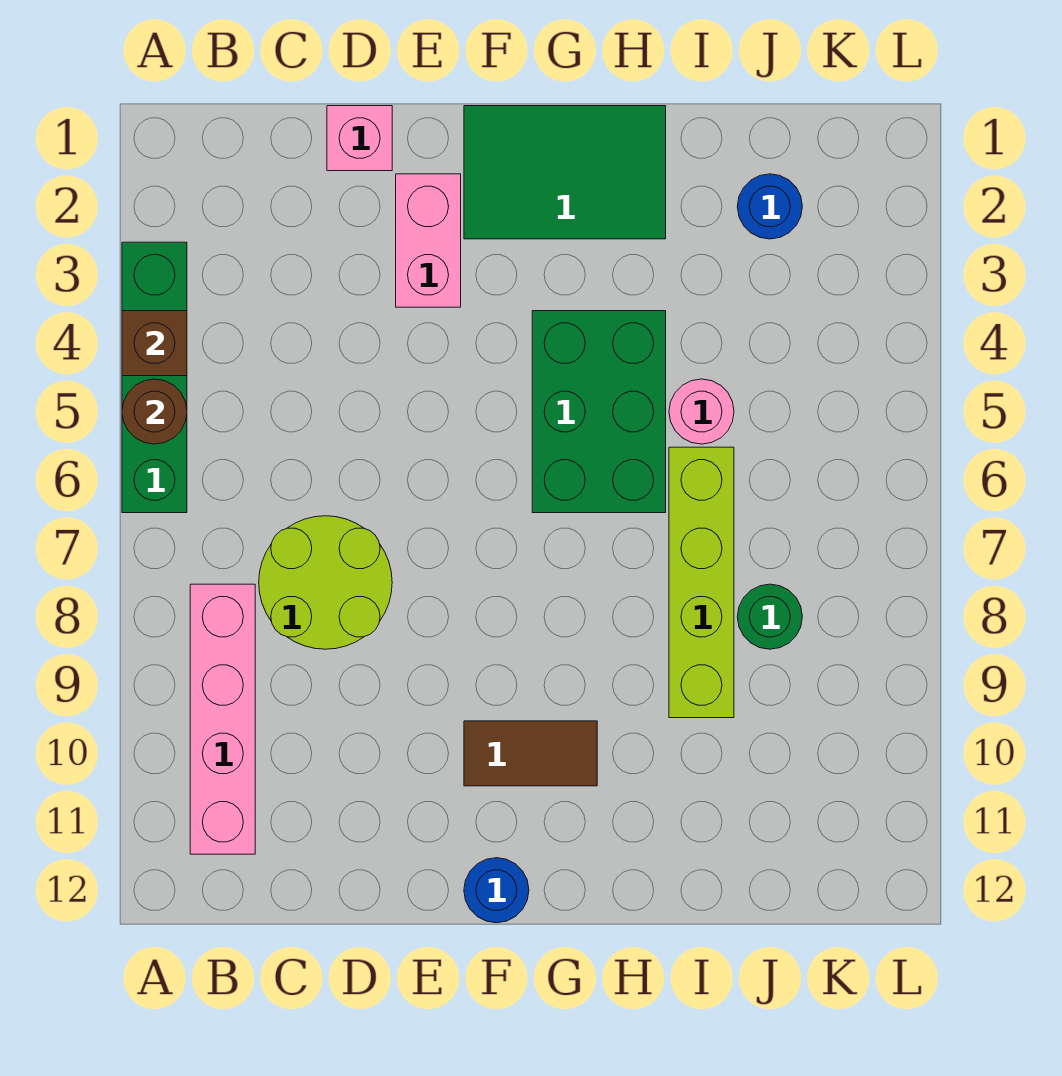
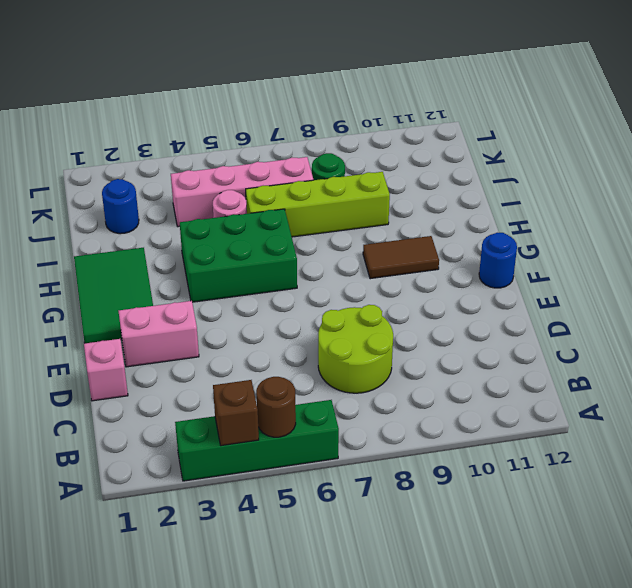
pink 1x4 brick [190,584,255,854] -> pink 1x4 brick moved to [171,157,313,227]
brown 1x2 tile [464,721,597,786] -> brown 1x2 tile turned to [363,236,439,279]

